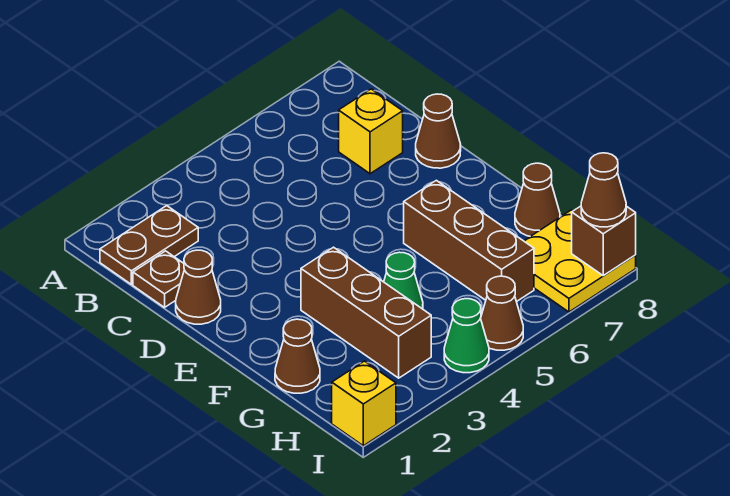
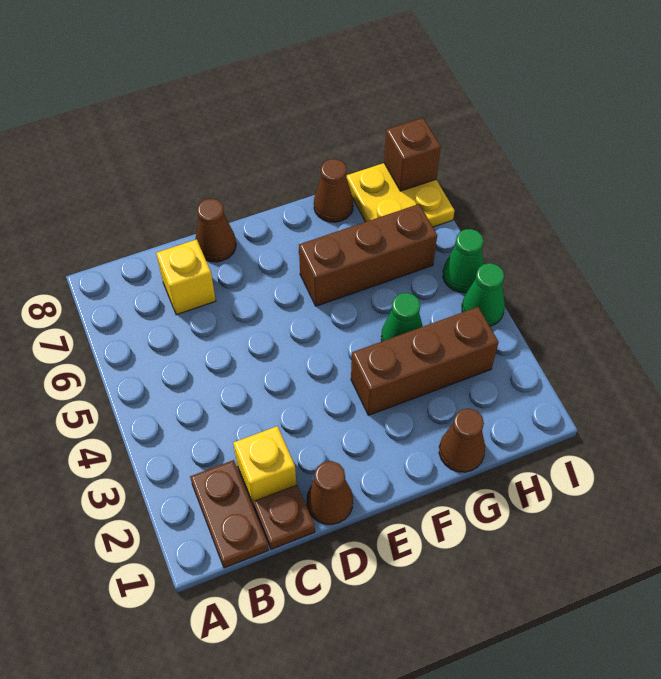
yellow 1x1 brick [332,361,396,446] -> yellow 1x1 brick moved to [233,426,296,506]
brown 1x1 cone [481,276,523,350] -> green 1x1 cone [443,229,484,293]
brown 1x1 cone [581,153,626,227] -> none

